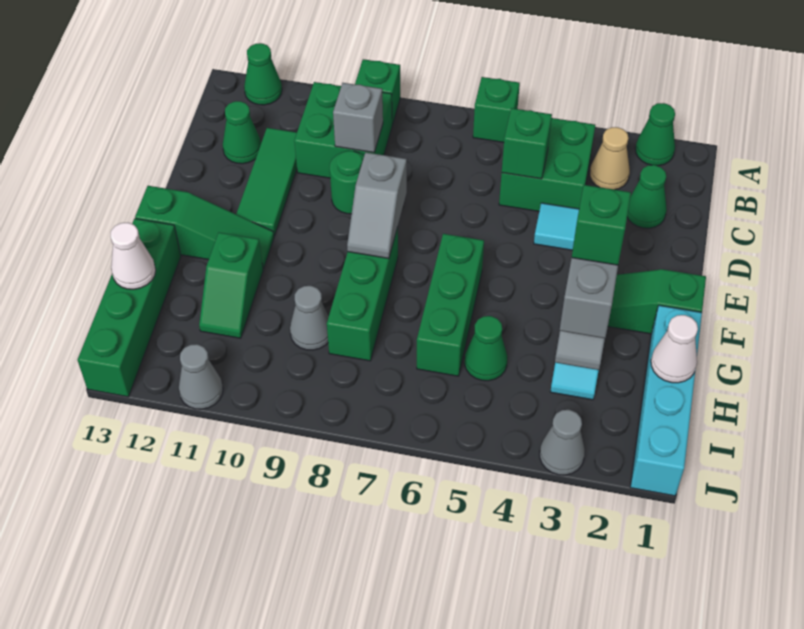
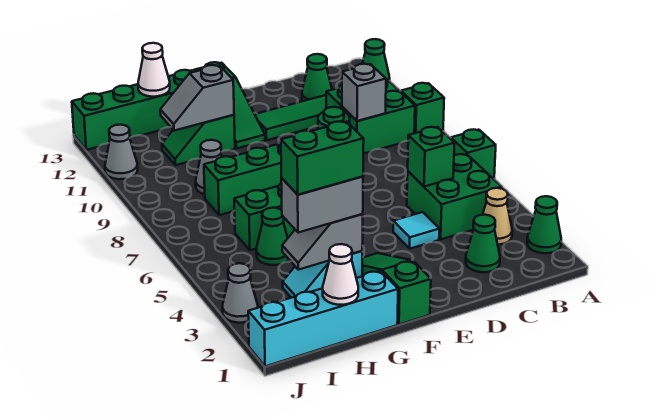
grey 1x2 slope [347,153,407,258] -> grey 1x2 slope moved to [160,65,234,131]
green 1x1 brick [572,185,631,265] -> green 1x2 brick [281,121,364,195]

